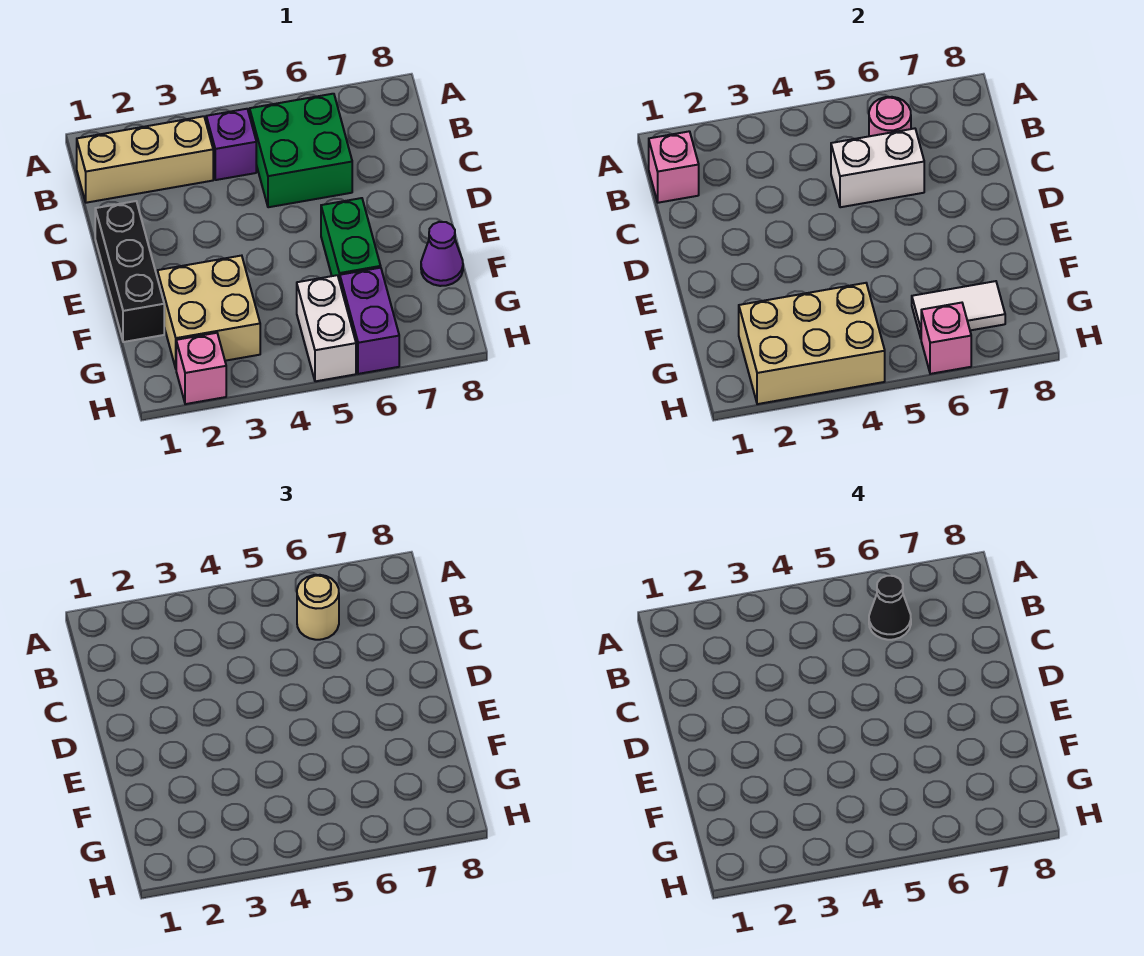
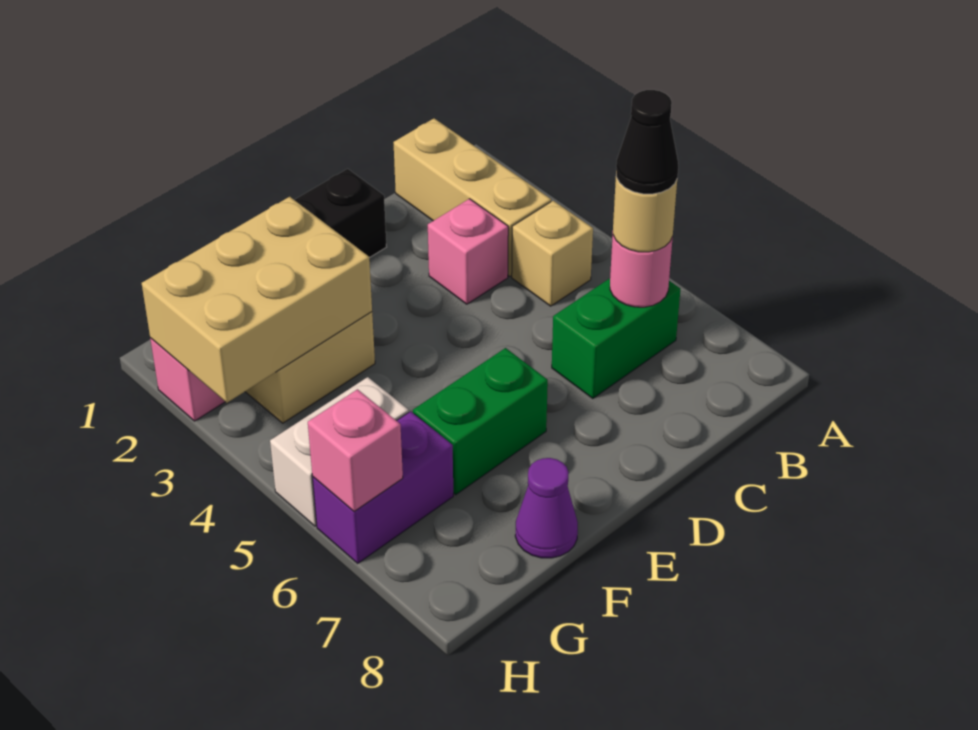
pink 1x1 brick [649,131,699,203] -> pink 1x1 brick moved to [428,199,508,304]
purple 1x1 brick [206,109,256,180] -> tan 1x1 brick [512,201,593,306]
green 2x2 brick [250,94,352,207] -> green 1x2 brick [552,278,680,398]
white 1x2 brick [831,128,924,207] -> none
tan 2x3 brick [739,283,885,404] -> tan 2x3 brick turned to [142,197,372,403]
white 1x2 tile [912,281,1005,338] -> none

